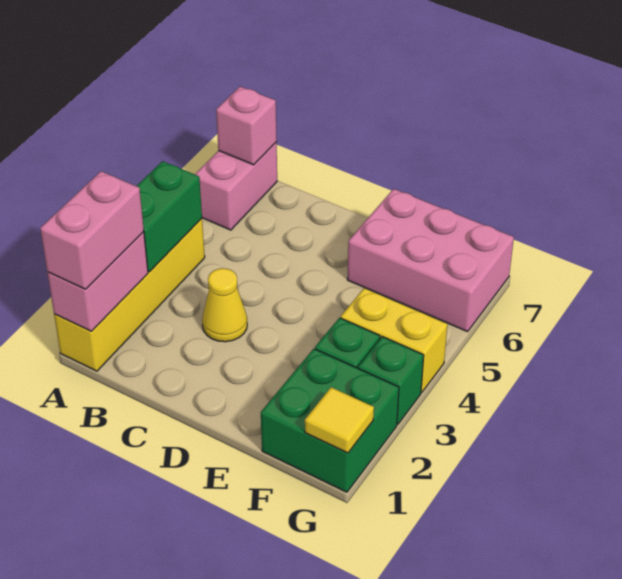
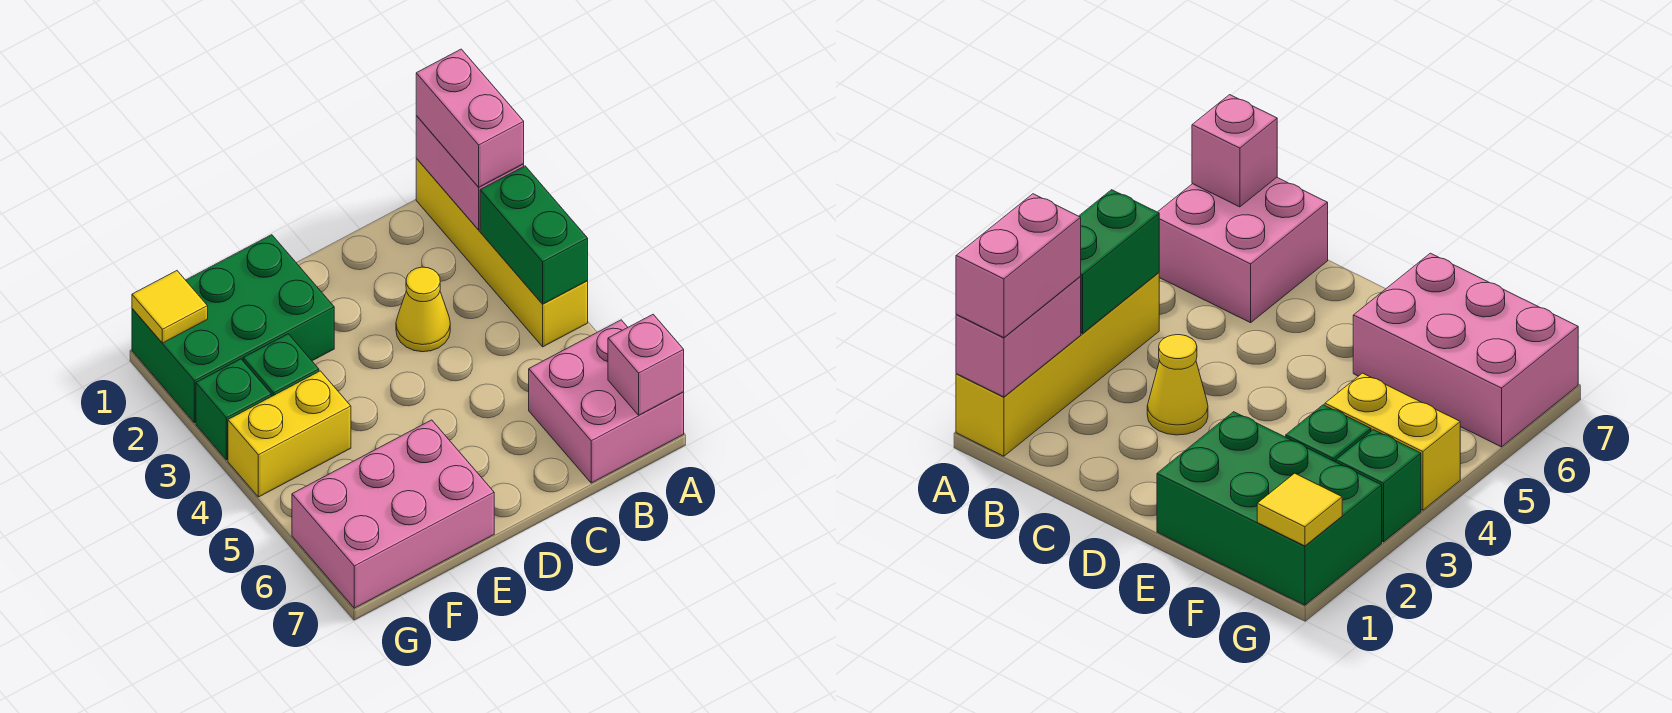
pink 1x2 brick [195,142,277,230] -> pink 2x2 brick [529,320,684,483]
green 2x2 brick [261,349,399,492] -> green 2x3 brick [132,235,334,423]

